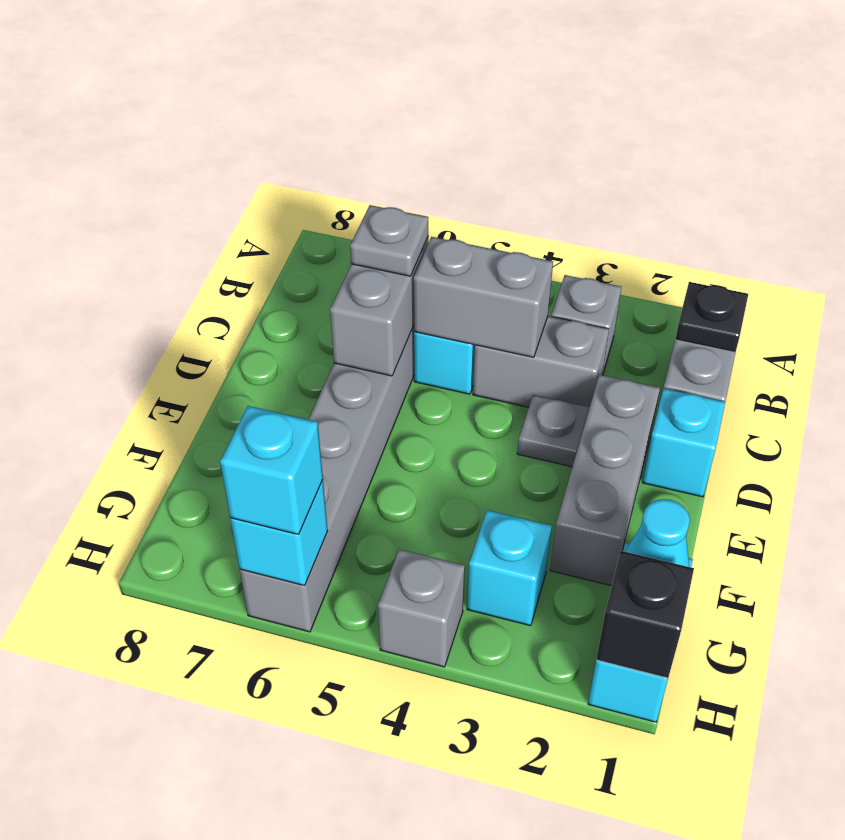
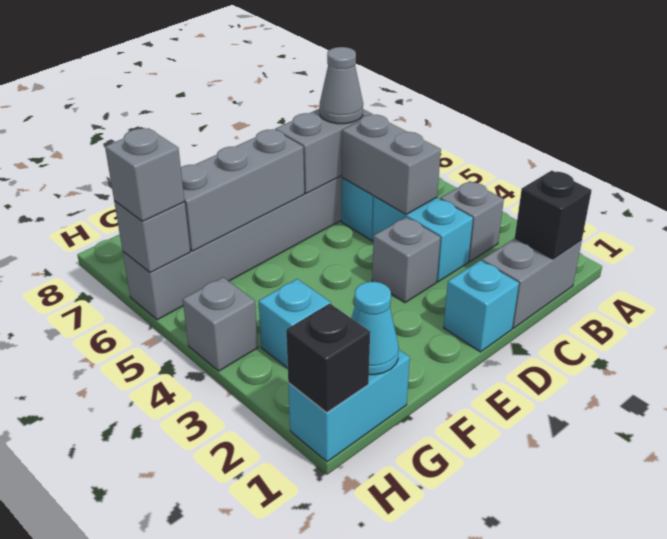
black 1x1 plate [675,282,748,353] -> black 1x1 brick [515,171,592,259]
grey 1x2 brick [473,316,609,407] -> cyan 1x2 brick [372,196,473,282]
grey 1x1 plate [350,205,428,276] -> grey 1x1 cone [319,47,363,124]
grey 1x3 brick [550,375,660,586] -> grey 1x3 brick moved to [181,129,304,251]
grey 1x1 plate [517,395,590,467] -> grey 1x1 brick [372,217,440,303]
cyan 1x1 brick [230,480,328,586] -> grey 1x1 brick [114,201,190,273]
cyan 1x1 brick [220,406,323,535] -> grey 1x1 brick [105,128,185,221]

